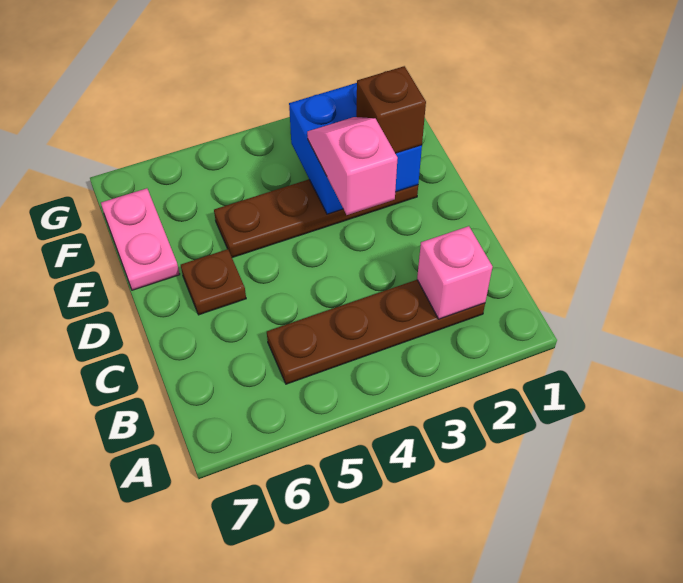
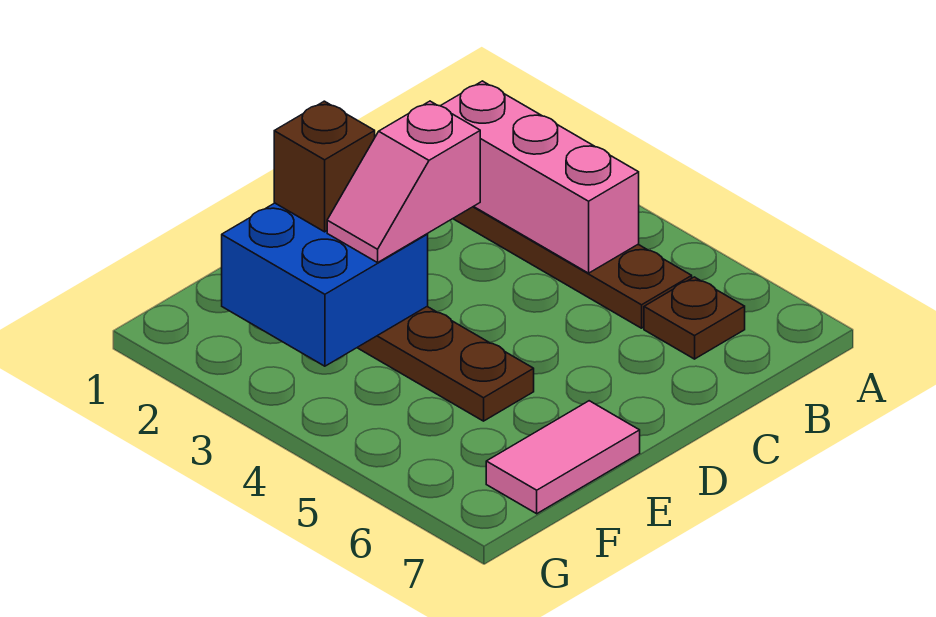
pink 1x1 brick [417,226,493,319] -> pink 1x3 brick [441,81,639,273]
brown 1x1 plate [181,249,246,315] -> brown 1x1 plate moved to [644,277,745,359]
pink 1x2 plate [101,188,180,290] -> pink 1x2 tile [486,401,640,514]

